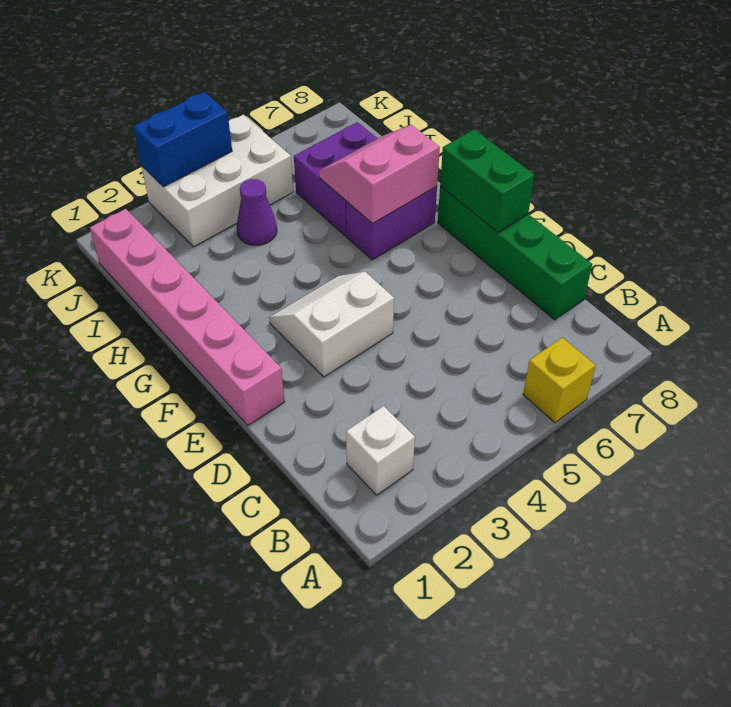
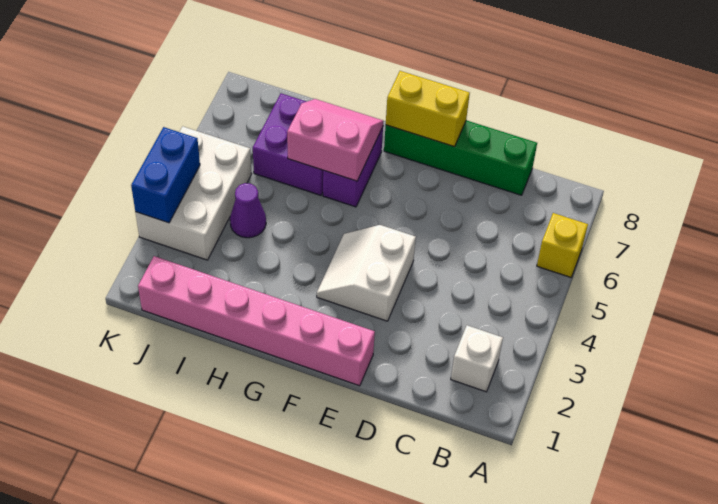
green 1x2 brick [440,130,534,232] -> yellow 1x2 brick [386,71,470,147]
pink 2x2 slope [319,125,440,224] -> pink 2x2 slope turned to [287,99,384,181]

